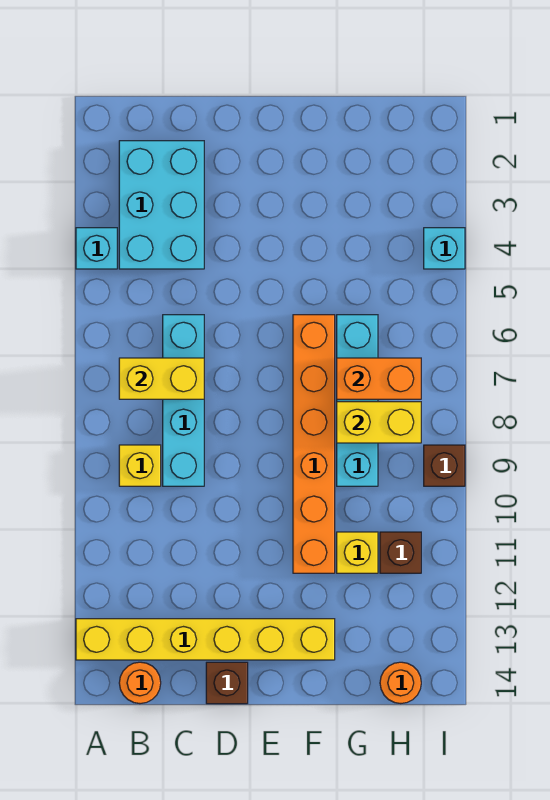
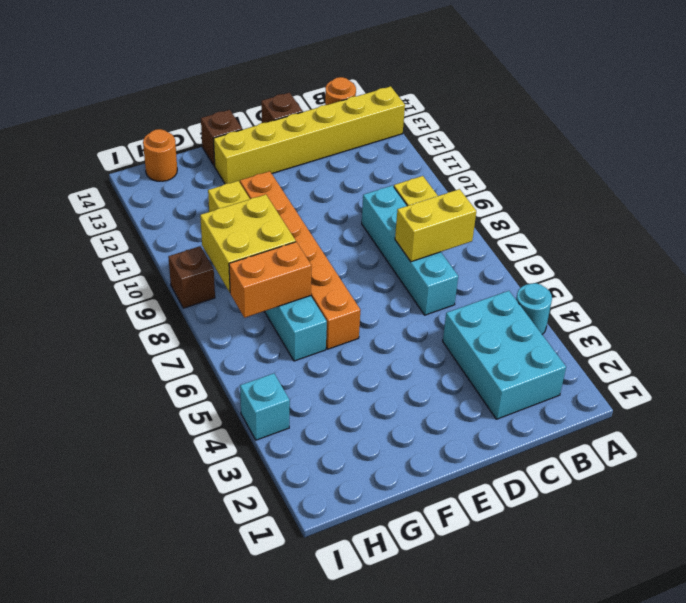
cyan 1x1 brick [76,228,117,269] -> cyan 1x1 round brick [516,283,552,334]
yellow 1x2 brick [337,402,421,443] -> yellow 2x2 brick [200,195,296,292]
brown 1x1 brick [380,532,421,573] -> brown 1x1 brick moved to [201,110,242,166]

